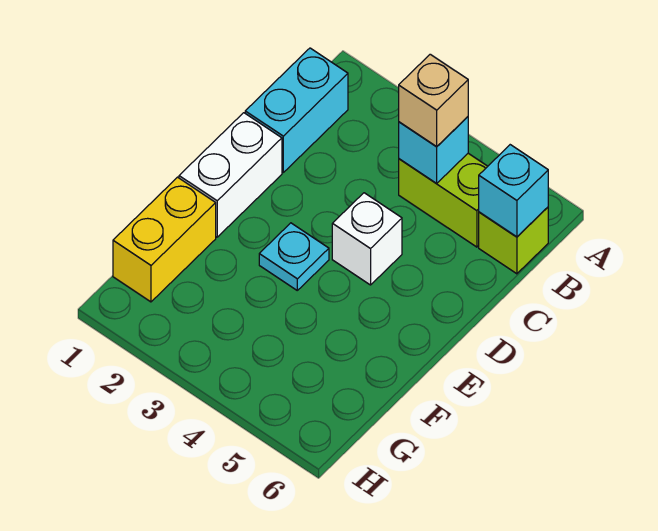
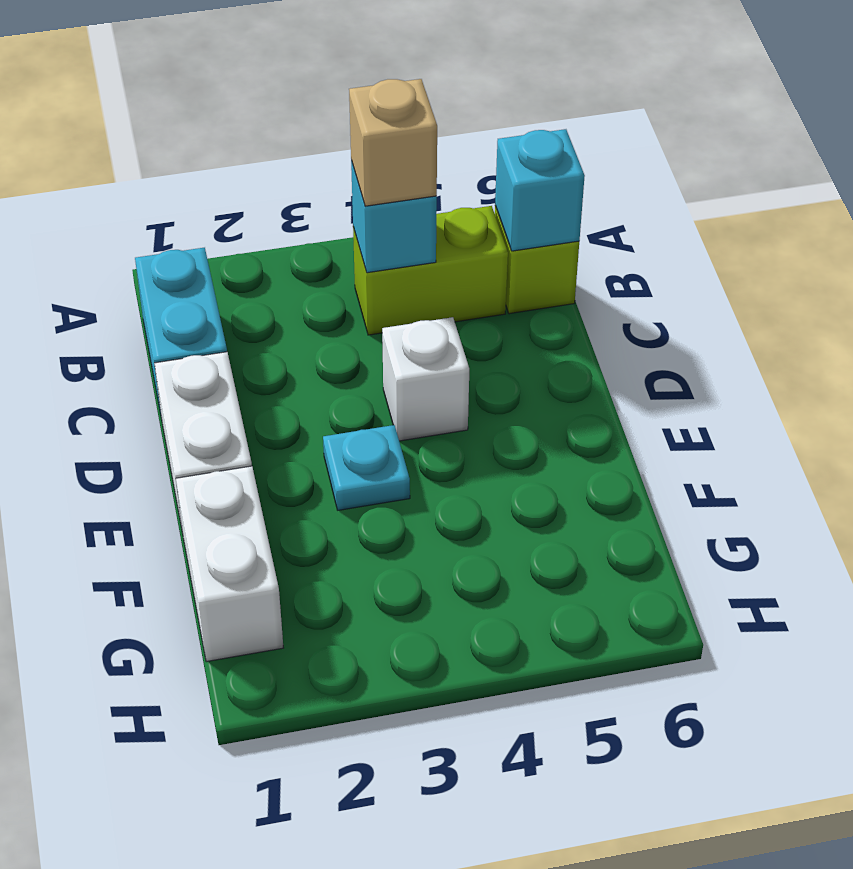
yellow 1x2 brick [113,177,216,302] -> white 1x2 brick [176,466,283,662]

